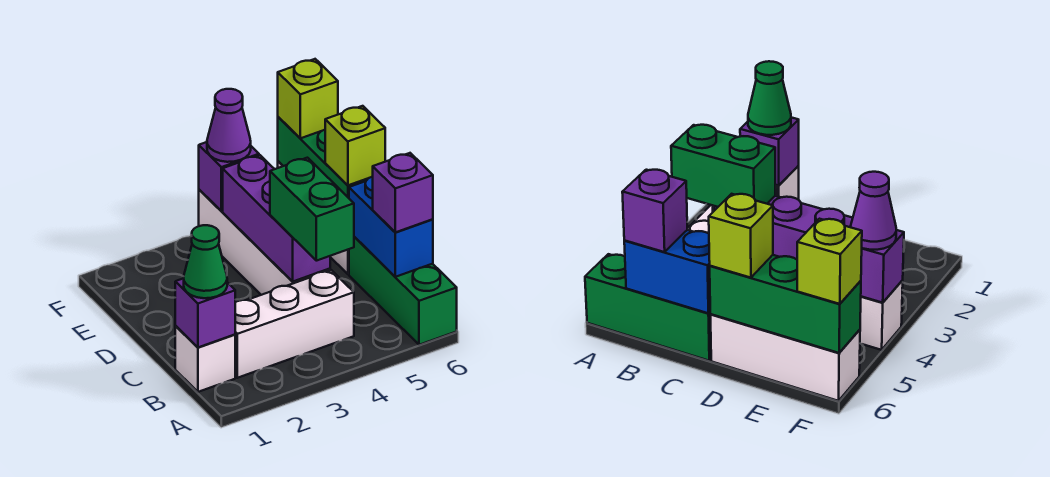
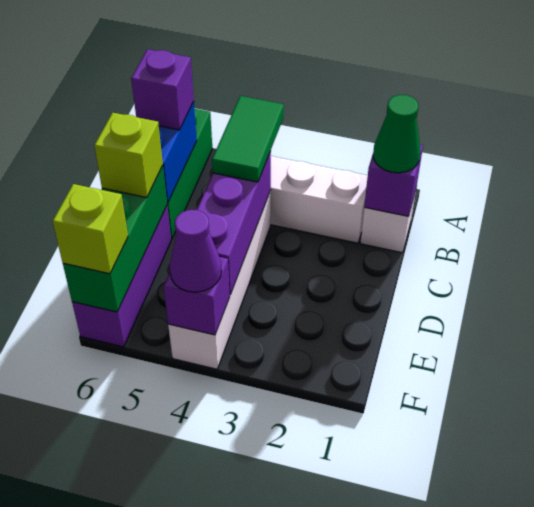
green 1x2 brick [270,158,354,261] -> green 1x2 tile [212,96,284,182]
white 1x3 brick [711,314,860,401] -> purple 1x3 brick [72,206,171,347]

